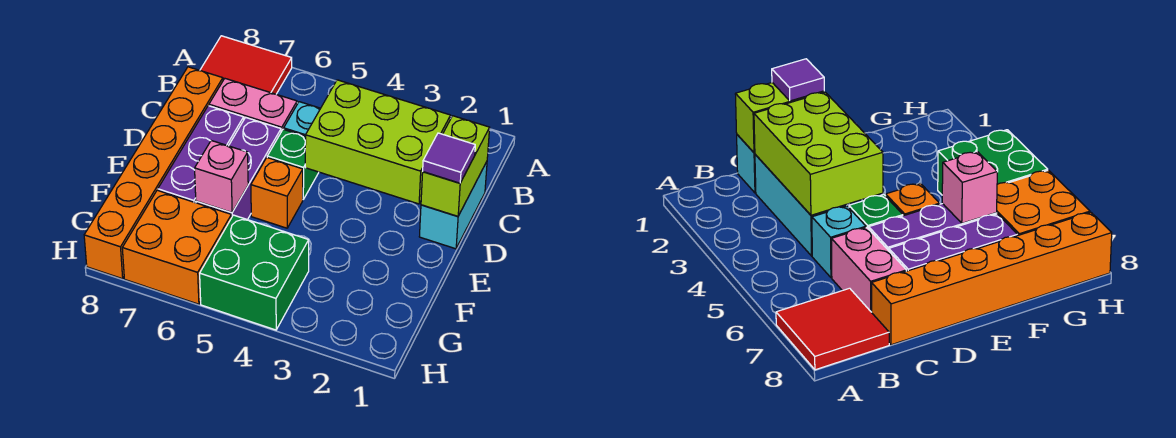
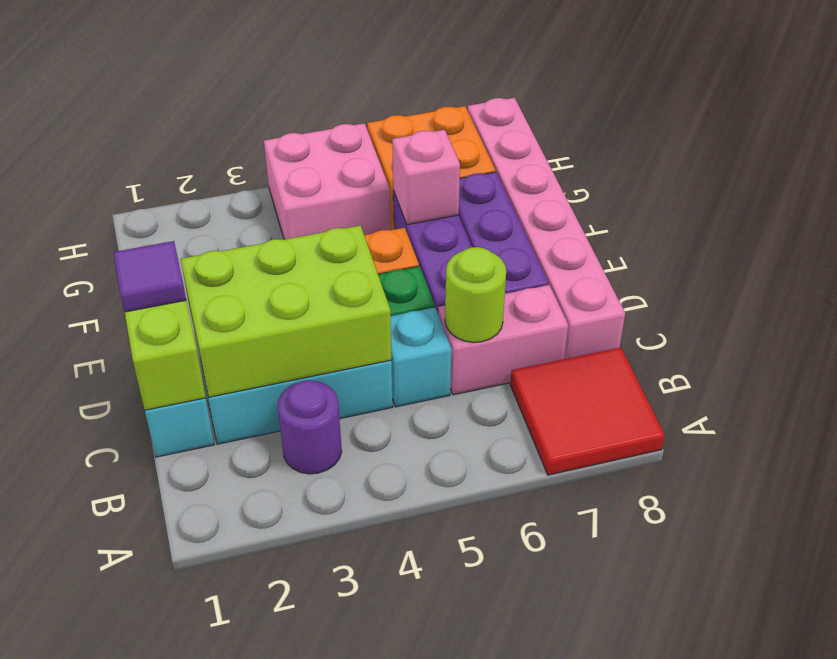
none -> purple 1x1 round brick [278,380,342,474]
none -> lime 1x1 round brick [445,247,506,342]
orange 1x6 brick [84,67,223,279] -> pink 1x6 brick [468,98,625,359]
green 2x2 brick [200,215,309,330] -> pink 2x2 brick [264,123,391,239]

